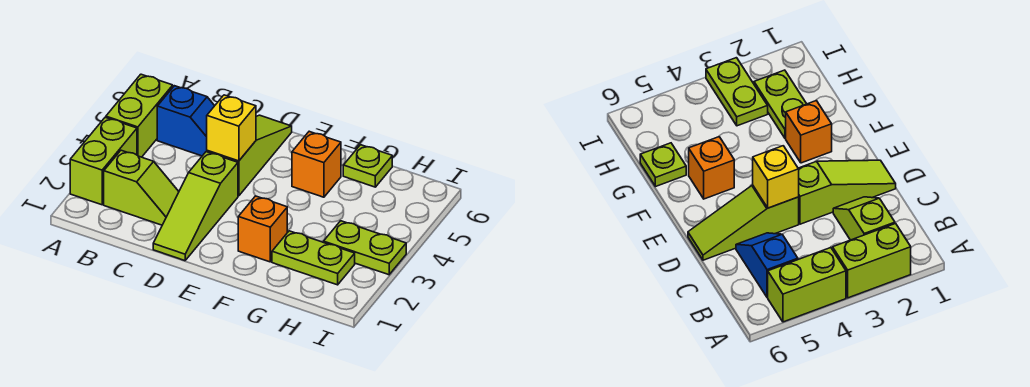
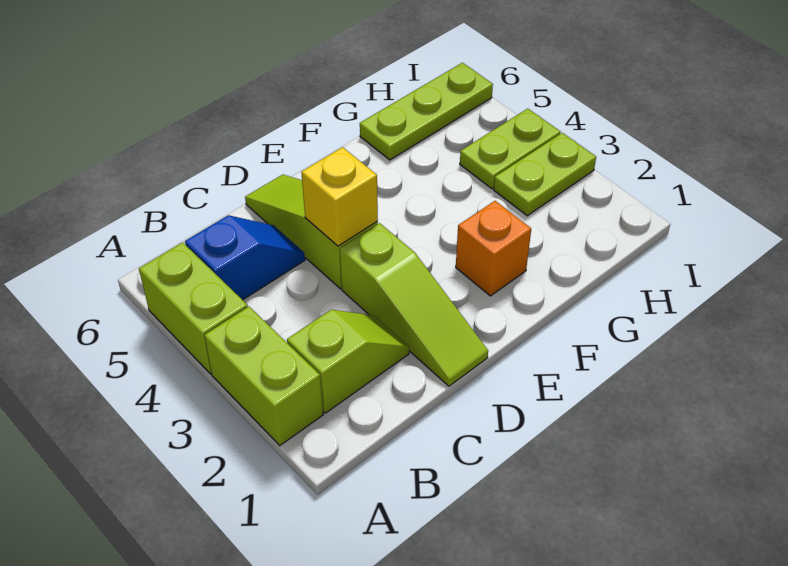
orange 1x1 brick [292,131,341,197] -> none
lime 1x2 plate [272,231,355,285] -> lime 1x2 plate moved to [460,109,560,189]
lime 1x1 plate [343,145,392,187] -> lime 1x3 plate [360,63,493,160]

